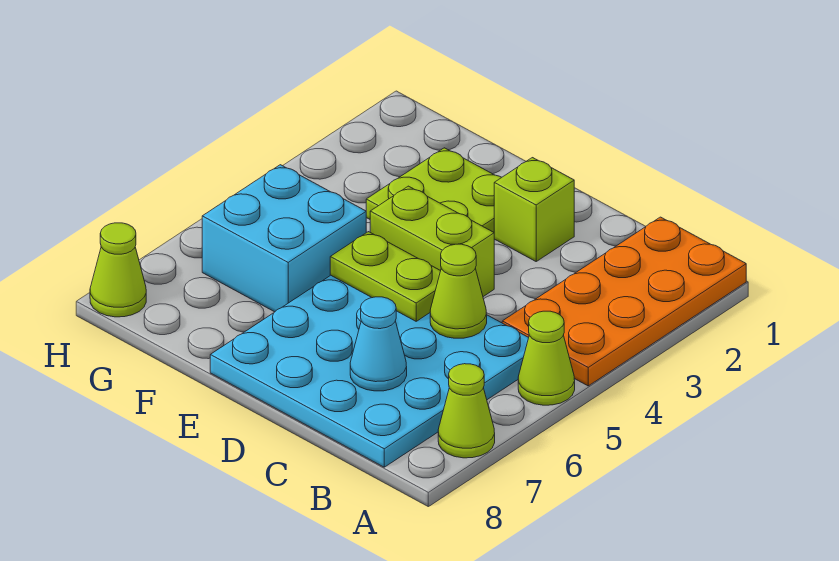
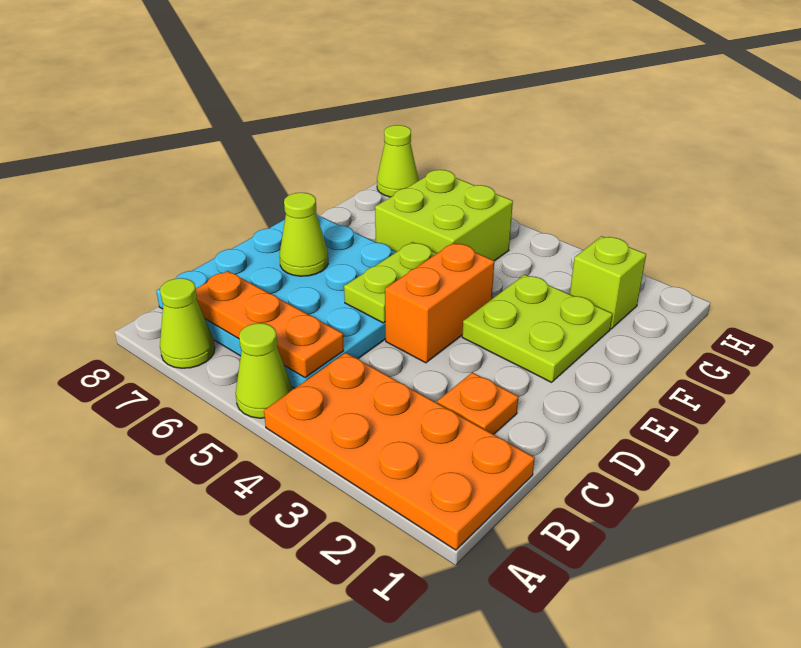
none -> orange 1x3 plate [196,271,344,378]
none -> orange 1x1 plate [437,372,518,434]
lime 1x1 cone [430,244,487,338] -> lime 1x1 cone moved to [280,193,328,276]
cyan 1x1 cone [350,297,407,391] -> none
lime 1x1 brick [494,158,574,261] -> lime 1x1 brick moved to [570,236,646,329]
lime 1x2 brick [370,186,494,297] -> orange 1x2 brick [385,243,494,363]
cyan 2x2 brick [202,165,366,312] -> lime 2x2 brick [375,170,513,261]

